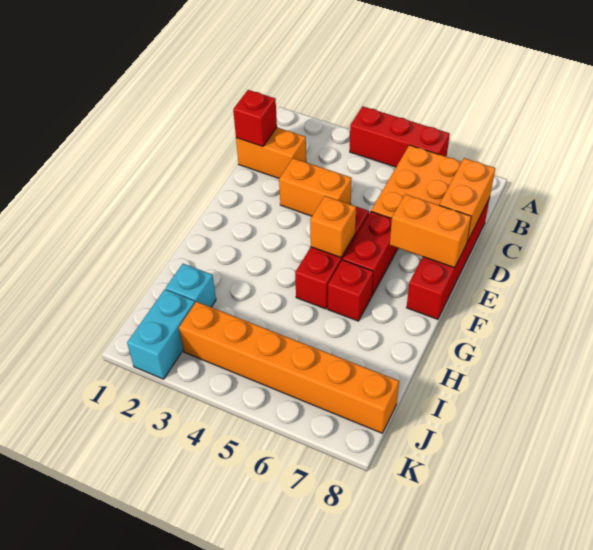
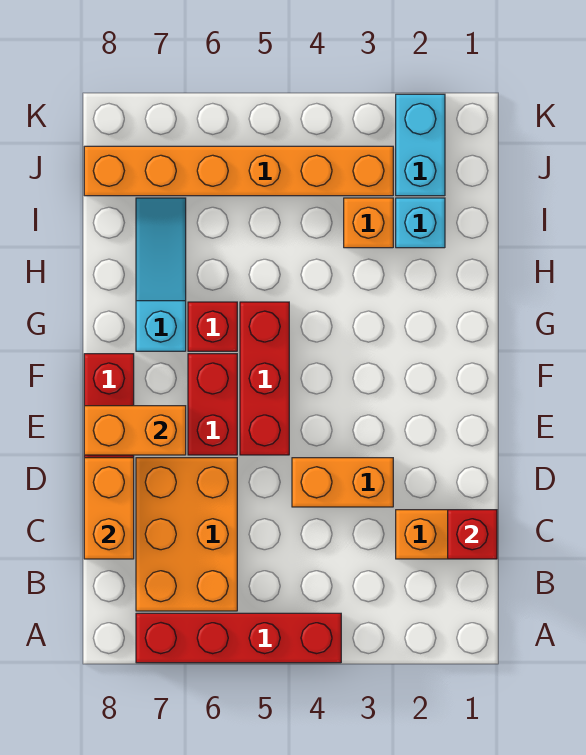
red 1x3 brick [350,106,450,167] -> red 1x4 brick [136,613,341,663]
orange 1x1 brick [310,196,356,258] -> orange 1x1 brick moved to [344,198,393,248]
none -> cyan 1x3 slope [136,198,186,351]

